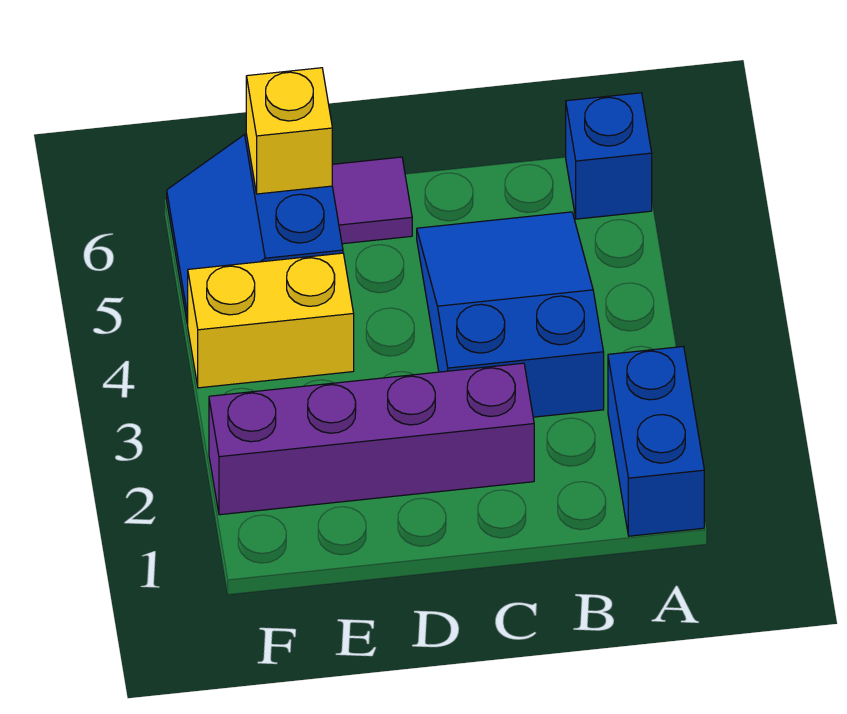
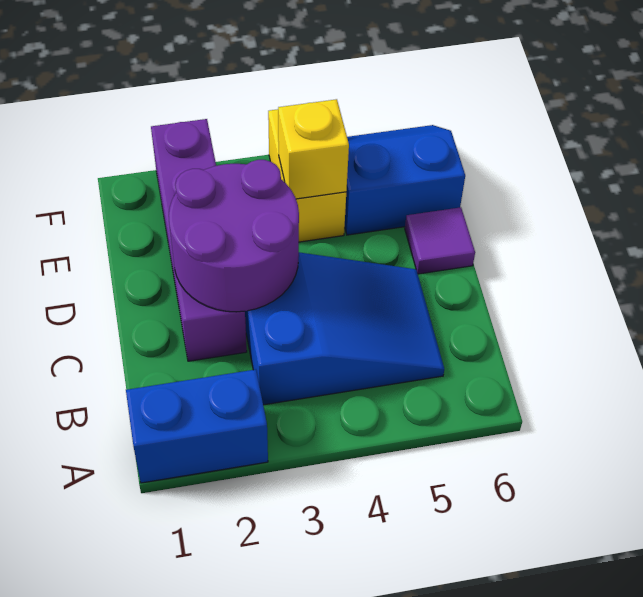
blue 1x1 brick [566,93,652,219] -> none
none -> purple 2x2 round brick [169,160,299,312]
yellow 1x1 brick [246,68,332,194] -> yellow 1x1 brick moved to [278,99,349,199]

